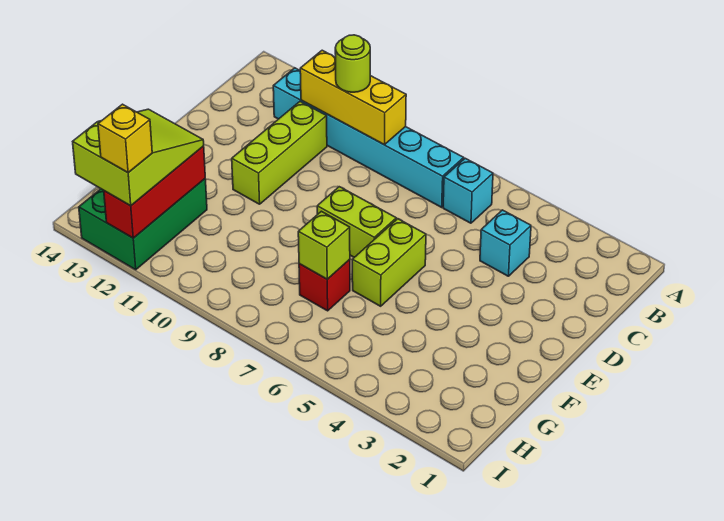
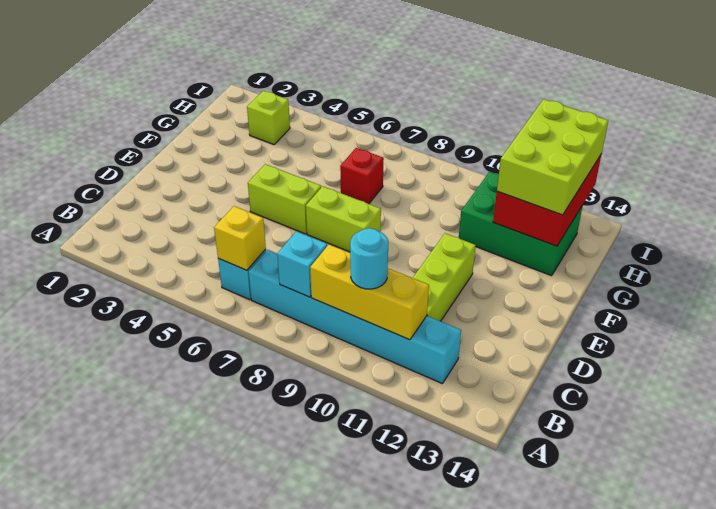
lime 1x1 round brick [335,35,370,92] -> cyan 1x1 round brick [350,228,388,289]
cyan 1x1 brick [480,210,531,276] -> cyan 1x1 brick moved to [277,231,327,297]
lime 1x2 brick [352,219,426,306] -> lime 1x2 brick turned to [248,164,321,234]
lime 1x1 brick [298,211,350,279] -> lime 1x1 brick moved to [247,91,290,145]
green 2x3 brick [79,179,207,270] -> green 2x3 brick turned to [459,172,583,276]
red 1x3 brick [104,146,205,238] -> red 2x3 brick [493,154,602,246]
lime 2x3 slope [73,109,204,206] -> lime 2x3 brick [497,99,608,215]
yellow 1x1 brick [98,104,152,173] -> yellow 1x1 brick moved to [214,206,266,270]

